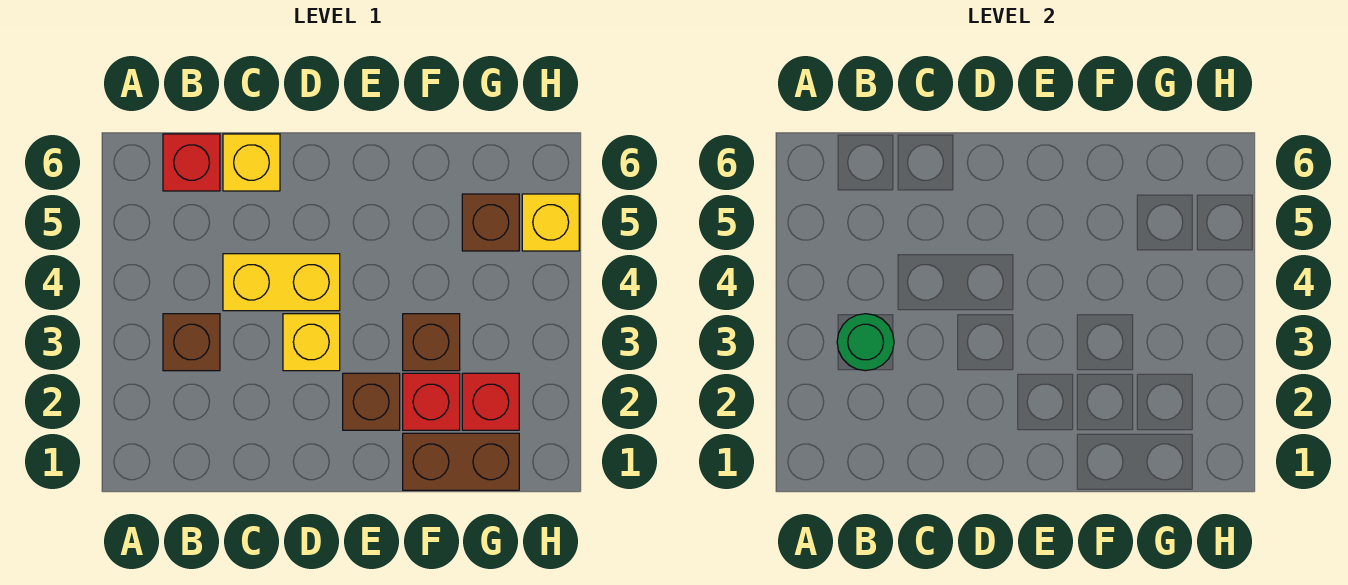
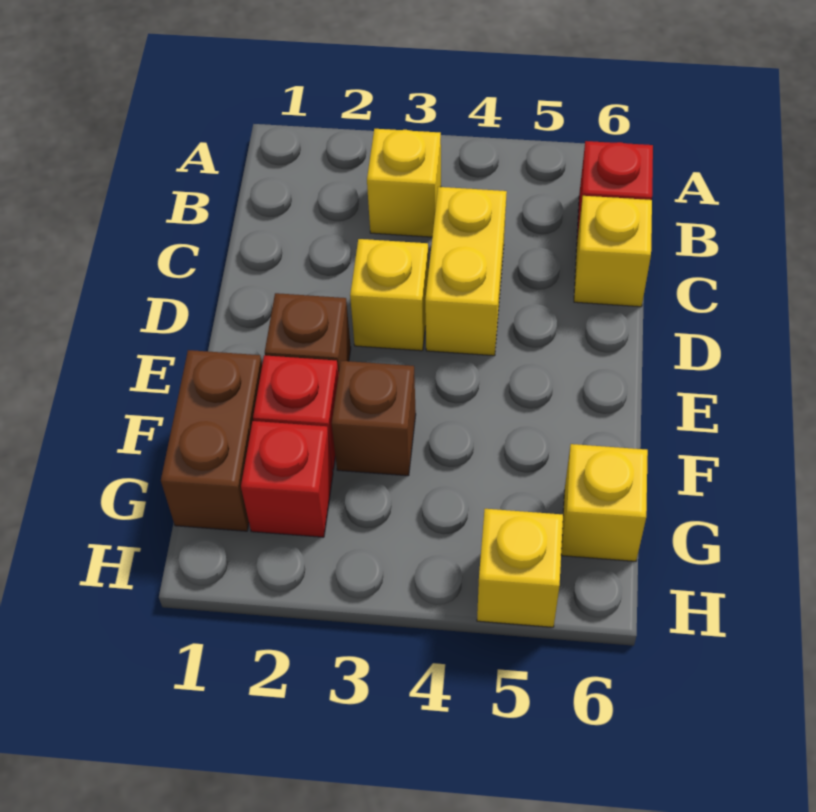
brown 1x1 brick [163,314,220,371] -> yellow 1x1 brick [367,129,441,237]
green 1x1 round brick [837,314,894,371] -> none
brown 1x1 brick [462,194,519,251] -> none
none -> yellow 1x1 brick [561,444,648,561]

